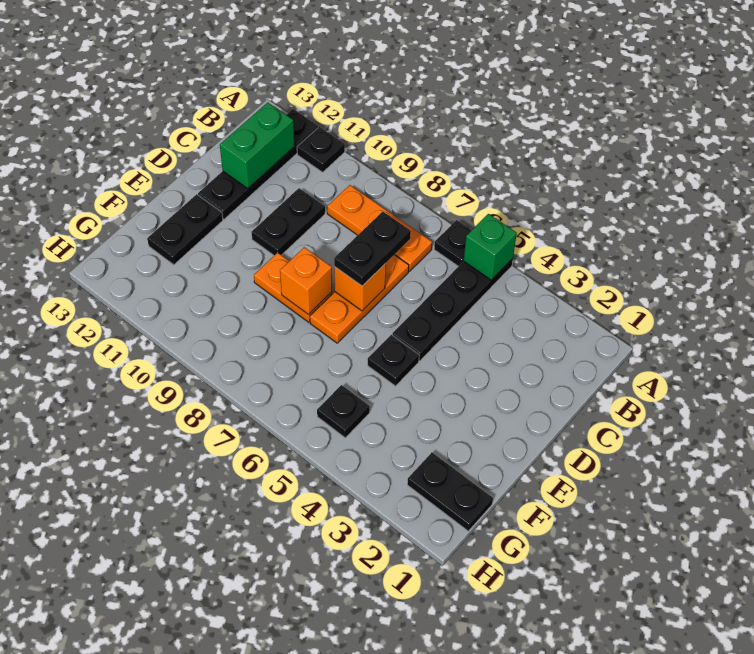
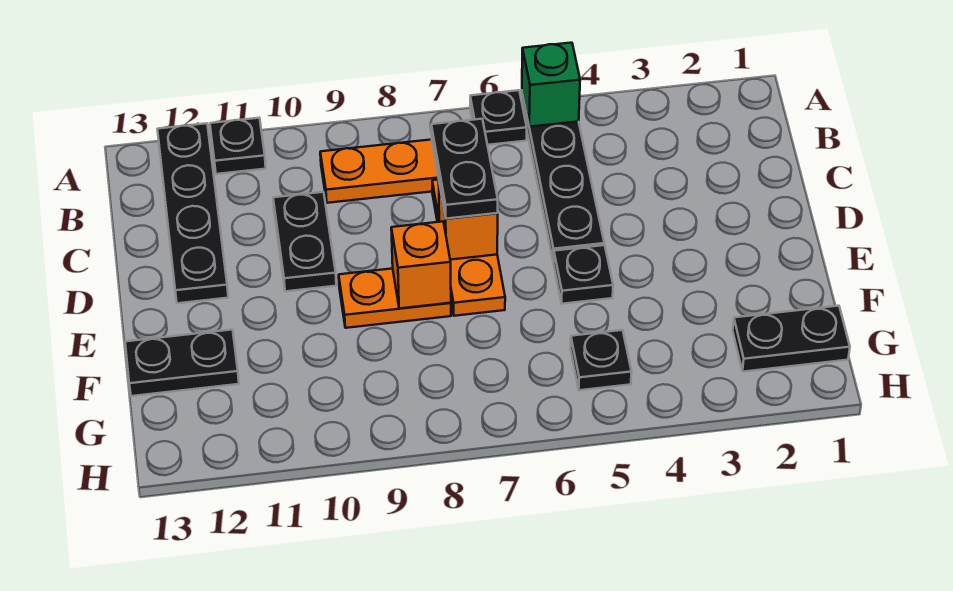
green 1x2 brick [220,102,295,188] -> none
black 1x2 plate [147,194,223,265] -> black 1x2 plate turned to [125,330,239,396]

